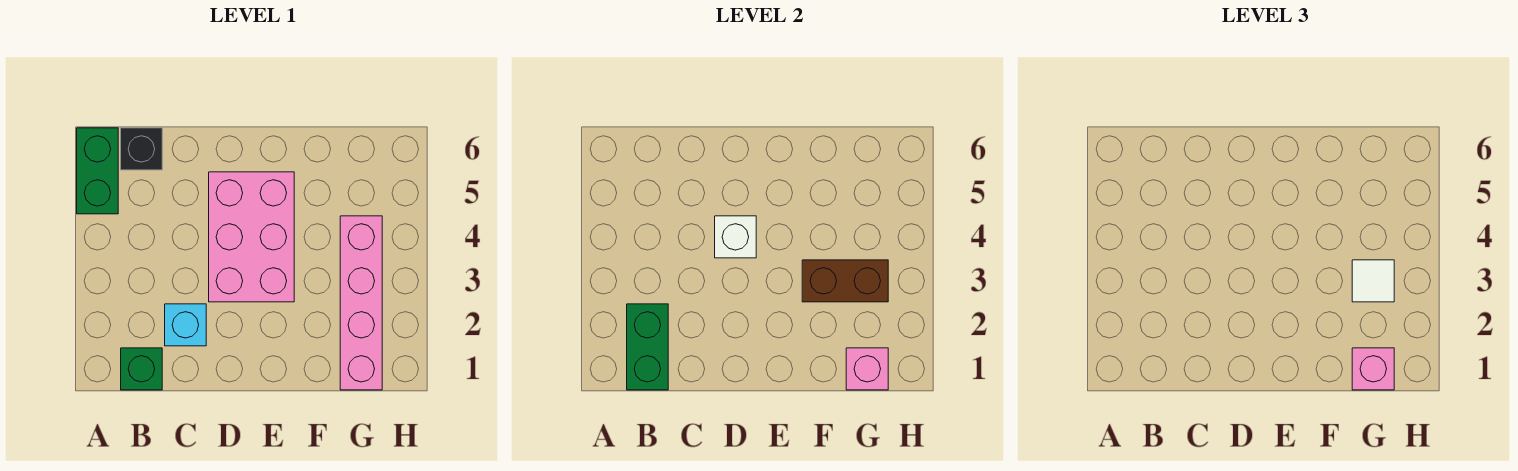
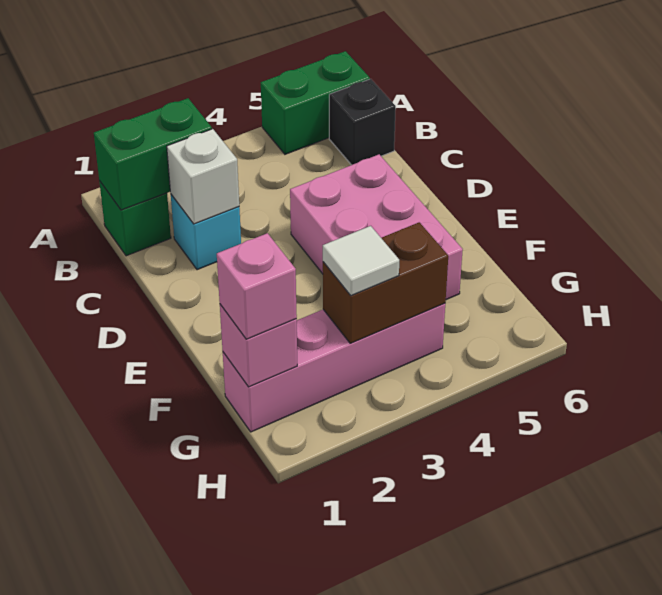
pink 2x3 brick [209,172,294,302] -> pink 2x3 brick turned to [290,154,463,300]
white 1x1 brick [715,216,756,258] -> white 1x1 brick moved to [167,129,239,224]
brown 1x2 brick [802,260,888,302] -> brown 1x2 brick turned to [323,222,448,343]

